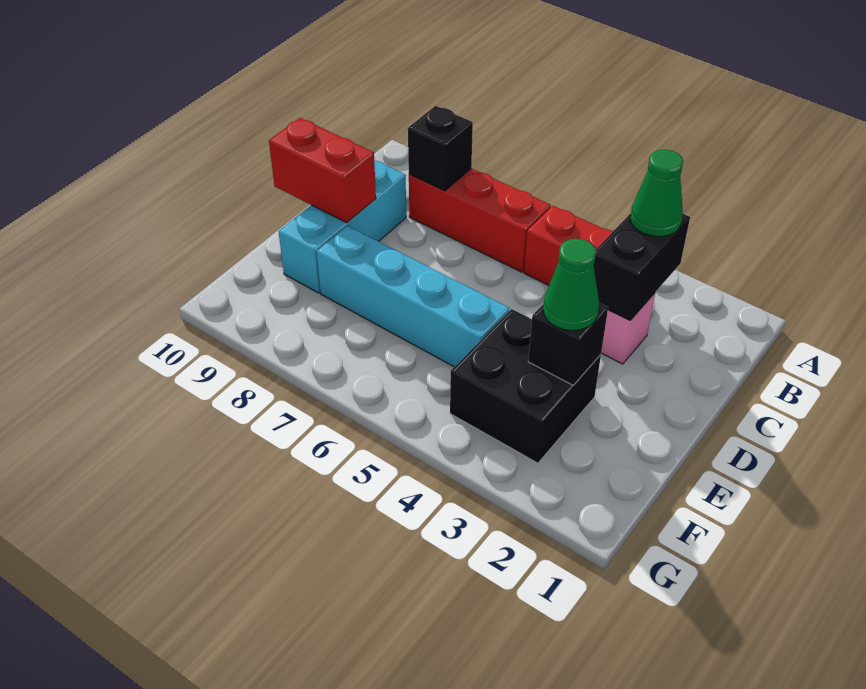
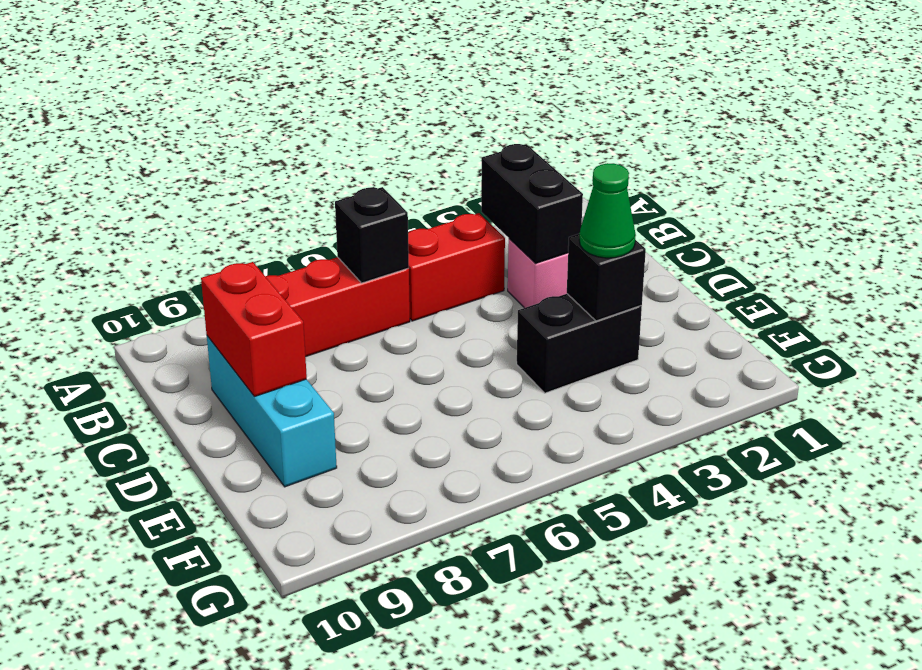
green 1x1 cone [630,150,683,237] -> none
black 1x1 brick [408,106,473,191] -> black 1x1 brick moved to [335,187,409,283]
red 1x2 brick [269,118,376,223] -> red 1x2 brick turned to [201,262,307,397]
black 2x2 brick [450,309,601,463] -> black 1x2 brick [517,294,642,393]
cyan 1x4 brick [316,226,509,367] -> none

